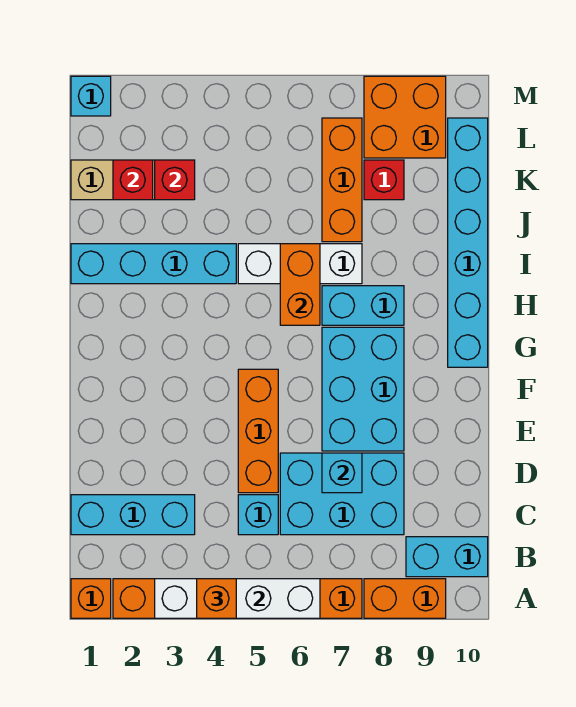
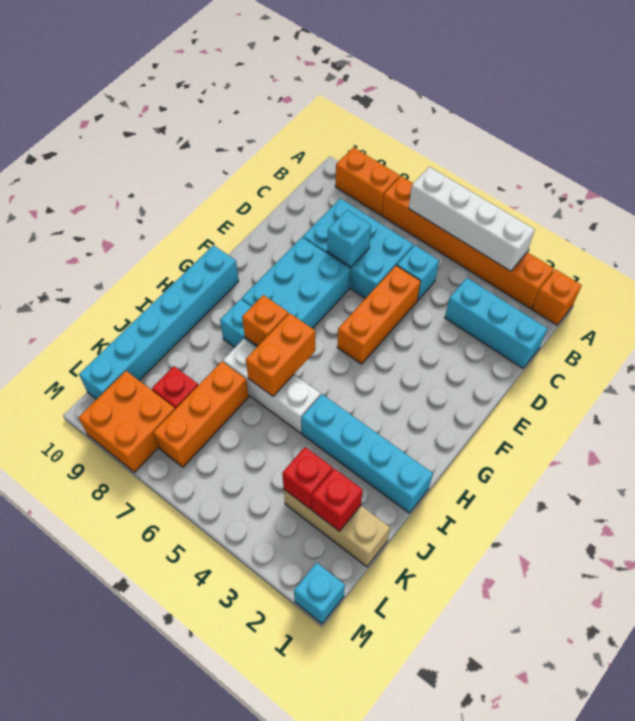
orange 1x1 brick [197,579,236,618] -> orange 1x1 brick moved to [242,295,288,346]
cyan 1x2 brick [406,537,488,577] -> none

